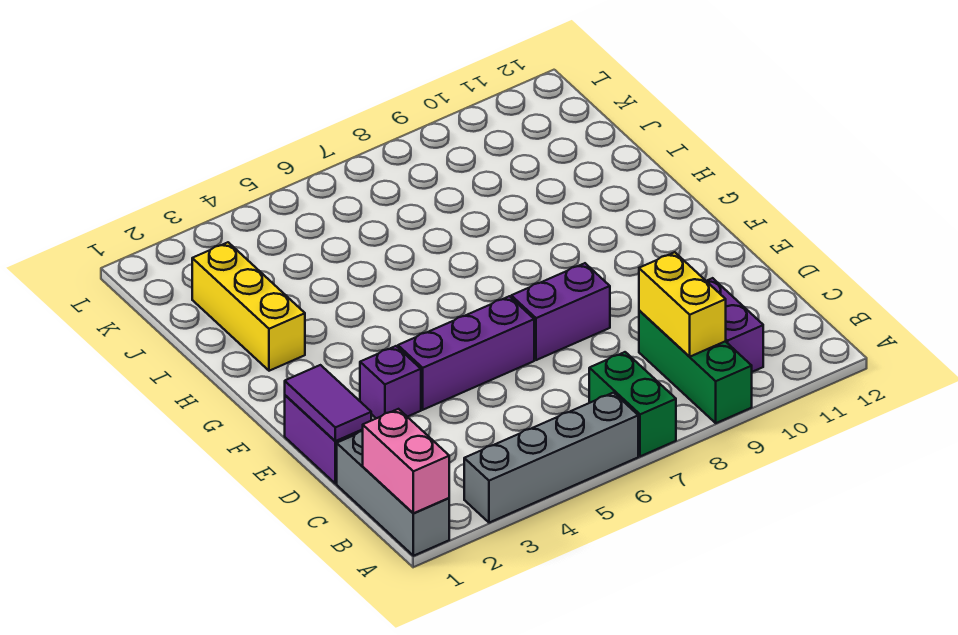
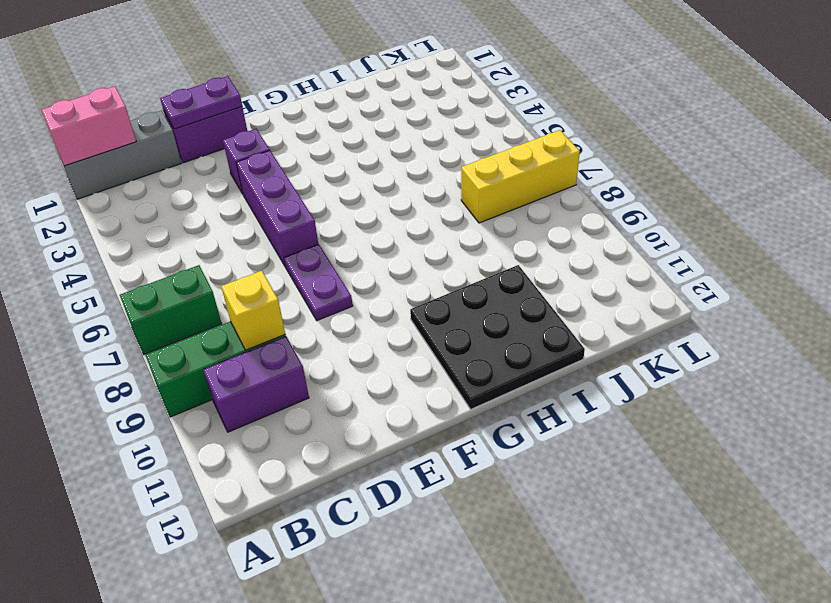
grey 1x4 brick [464,393,638,523] -> none
yellow 1x2 brick [639,252,726,357] -> yellow 1x1 brick [221,271,285,350]
purple 1x2 tile [285,365,371,441] -> purple 1x2 plate [160,76,242,129]
purple 1x2 brick [511,263,610,360] -> purple 1x2 plate [284,244,353,321]
none -> black 3x3 plate [410,265,585,409]
yellow 1x3 brick [192,242,305,371] -> yellow 1x3 brick moved to [461,130,580,223]

